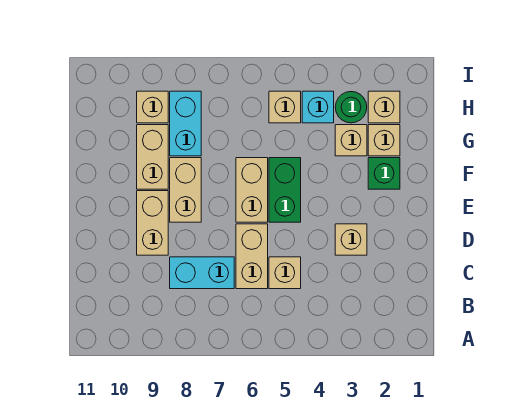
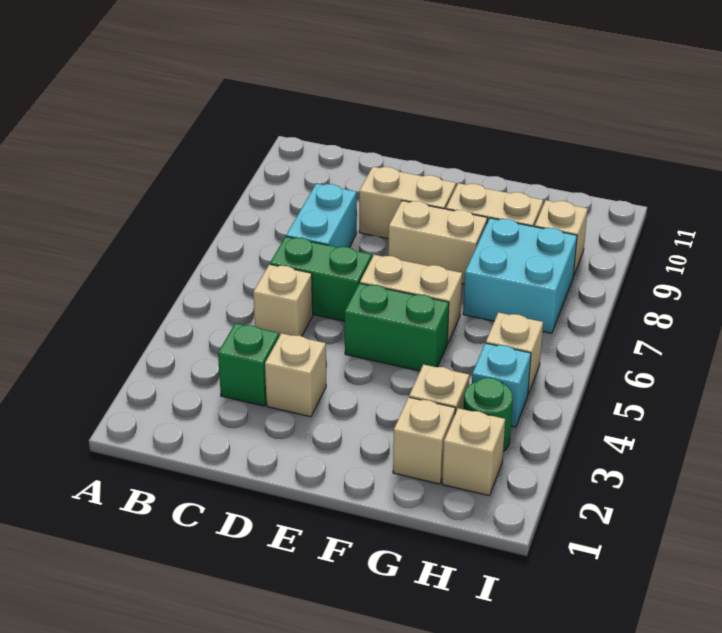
tan 1x2 brick [236,224,268,289] -> green 1x2 brick [270,236,372,321]
green 1x1 brick [368,158,400,189] -> green 1x1 brick moved to [218,323,279,406]
cyan 1x2 brick [170,91,201,156] -> cyan 2x2 brick [463,218,577,333]

